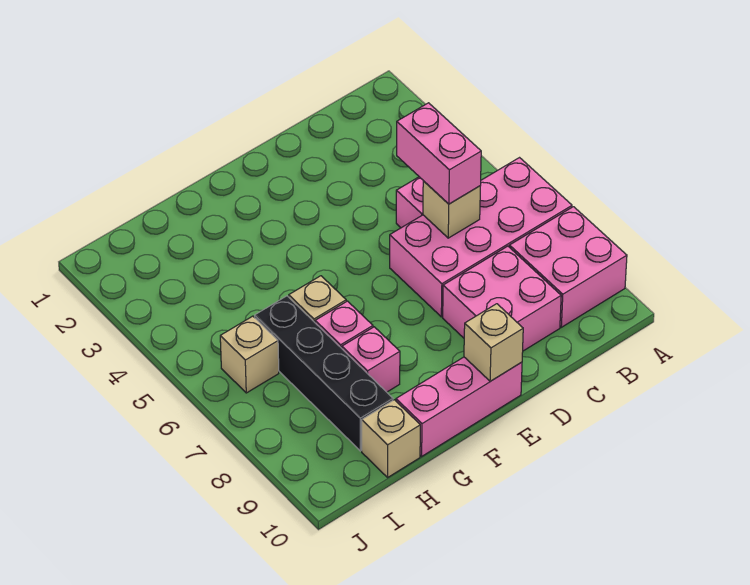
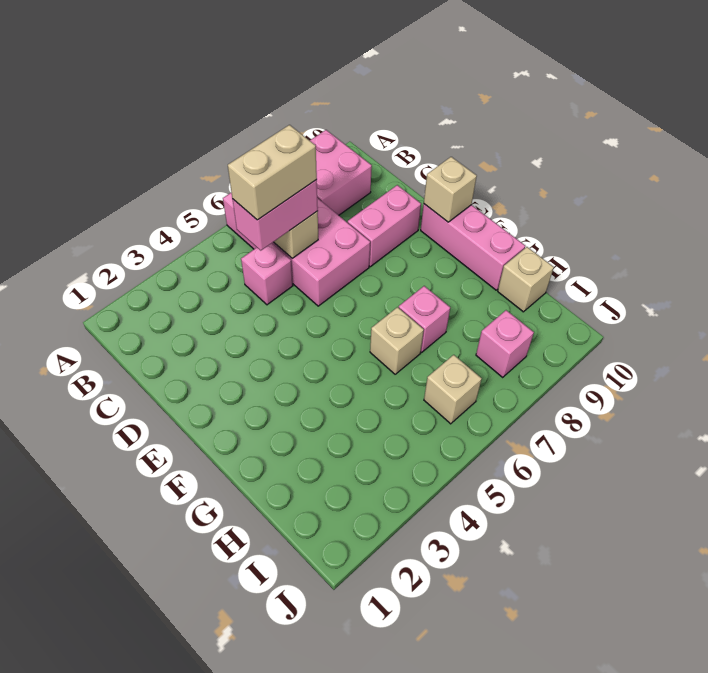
none -> tan 1x2 brick [228,125,317,220]
pink 2x2 brick [443,246,561,351] -> pink 1x2 brick [348,185,421,267]
pink 1x1 brick [342,327,400,392] -> pink 1x1 brick moved to [476,310,534,377]
black 1x4 brick [255,296,393,451] -> none

